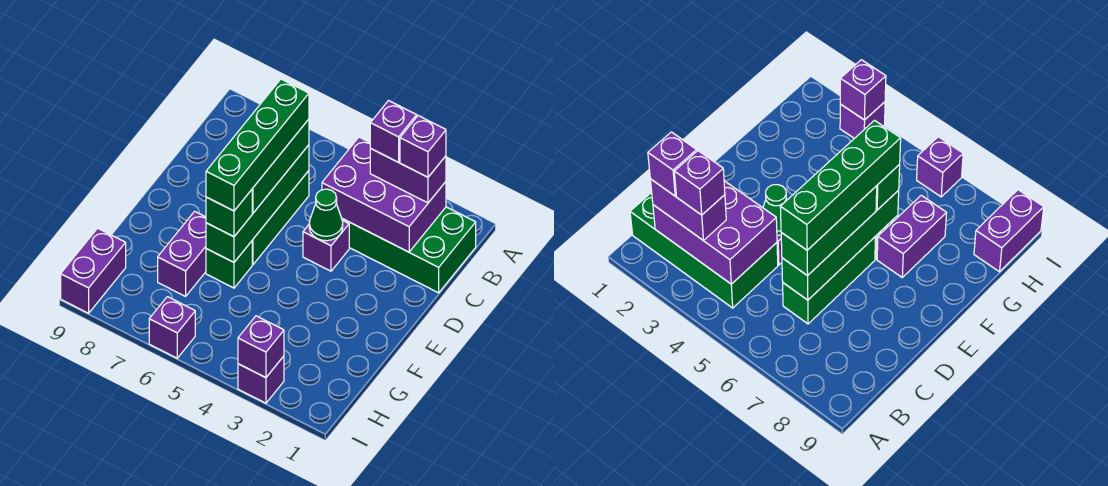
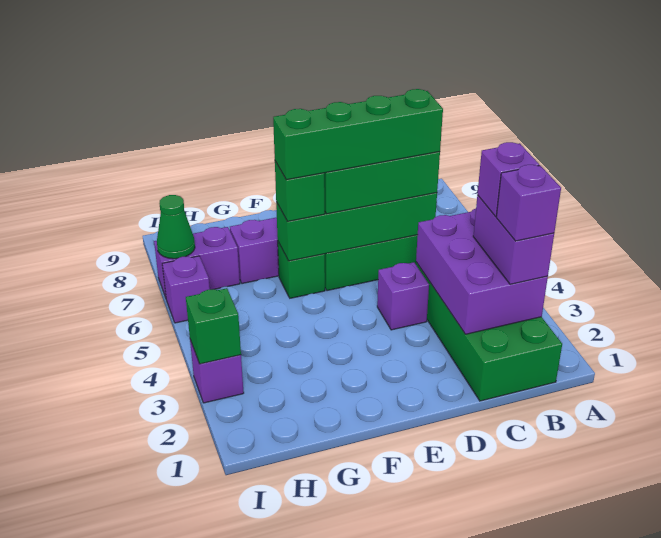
green 1x1 cone [309,189,343,241] -> green 1x1 cone moved to [157,195,195,259]
purple 1x2 brick [61,228,126,313] -> purple 1x2 brick moved to [154,227,240,298]
purple 1x1 brick [238,316,284,378] -> green 1x1 brick [186,288,241,364]

